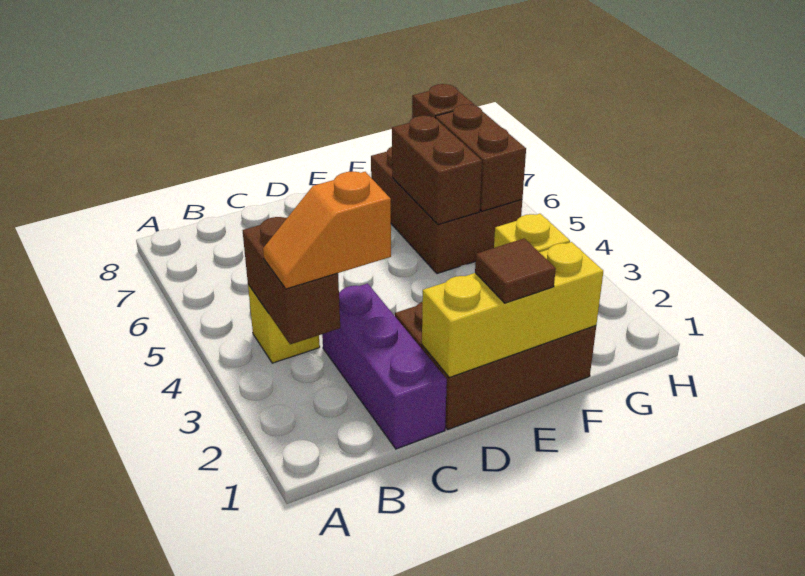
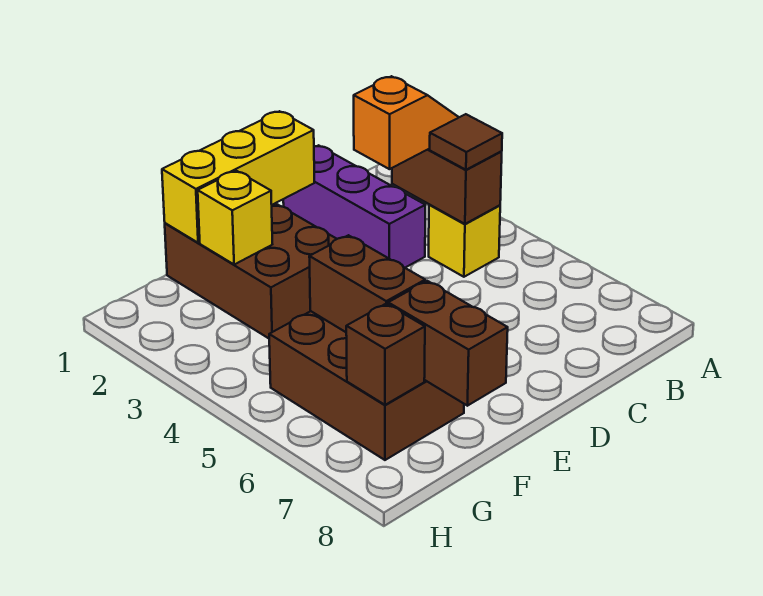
brown 2x3 brick [395,302,596,429] -> brown 2x3 brick turned to [165,203,336,338]
brown 1x1 tile [475,238,556,303] -> brown 1x1 tile moved to [430,114,502,170]
brown 1x2 brick [435,104,526,211] -> brown 1x2 brick moved to [388,281,508,406]

